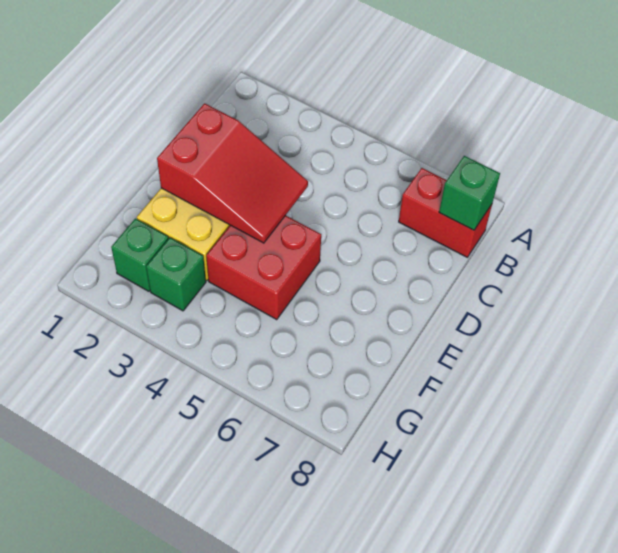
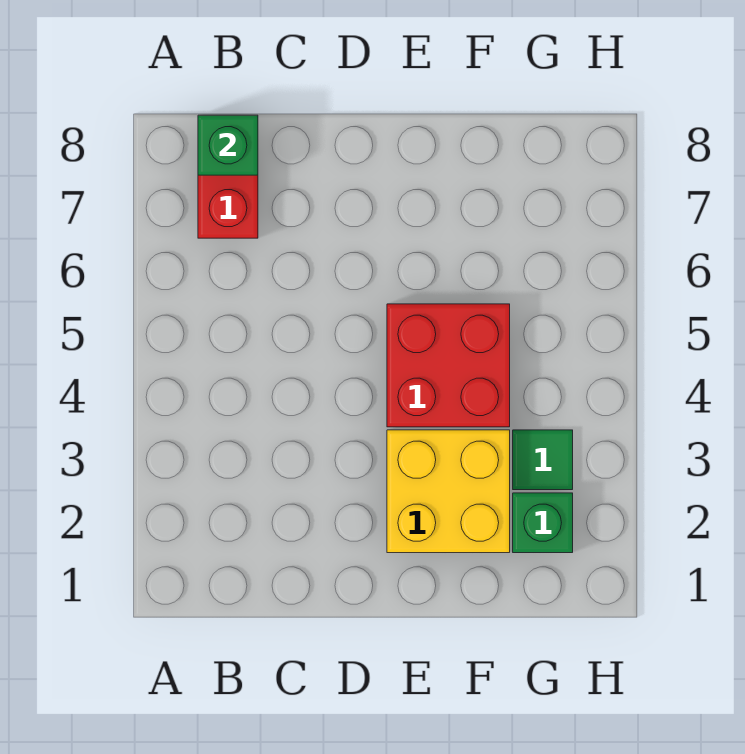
red 2x3 slope [157,103,308,243] -> none
green 1x1 brick [146,238,206,311] -> green 1x1 tile [513,430,573,490]

